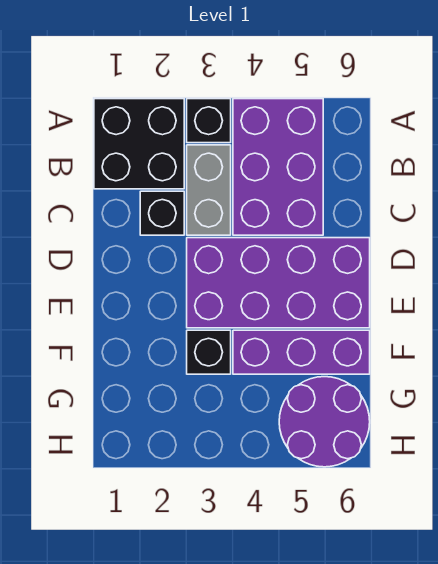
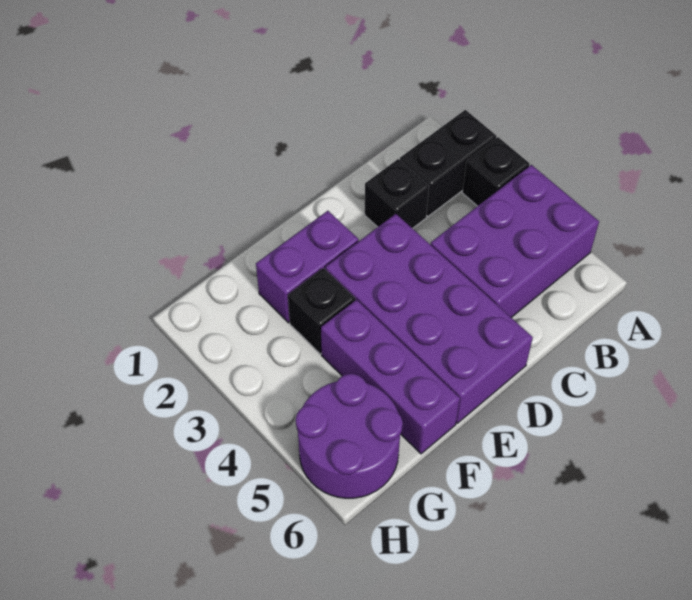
black 2x2 brick [94,99,184,189] -> black 1x2 brick [400,110,496,216]
grey 1x2 brick [187,145,231,235] -> none
none -> purple 1x2 brick [256,211,359,323]

